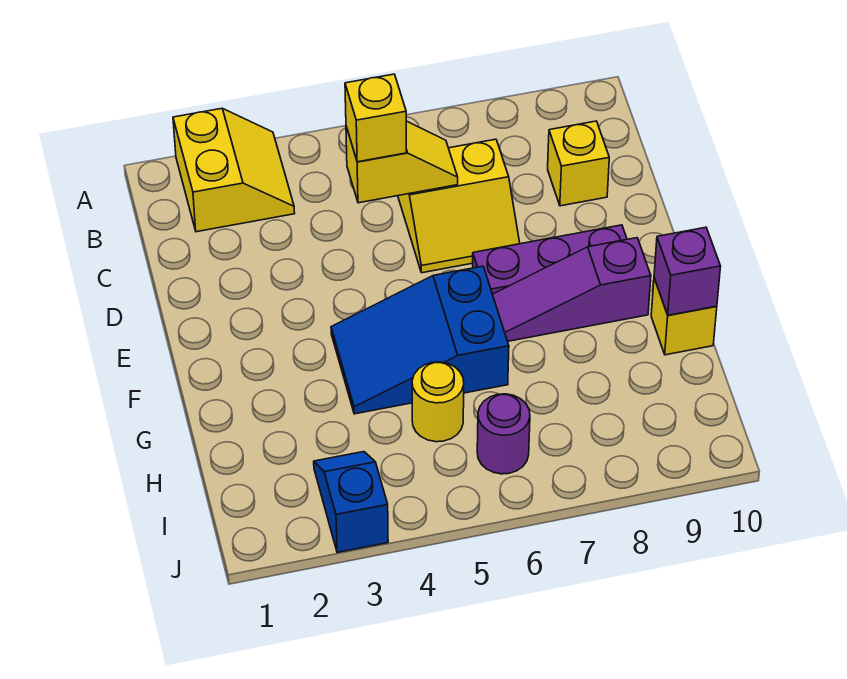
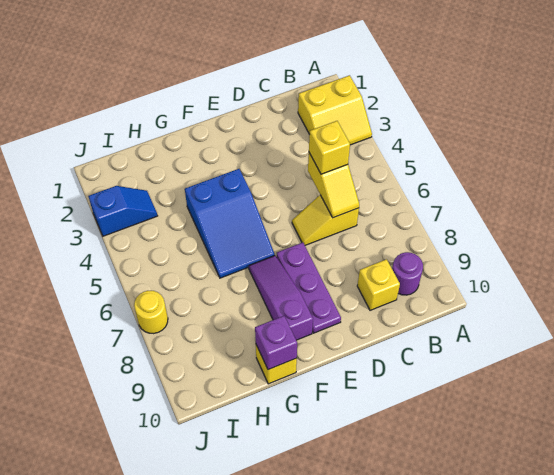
yellow 2x2 slope [398,139,520,273] -> yellow 1x2 slope [292,195,359,245]
blue 2x3 slope [331,266,509,414] -> blue 2x3 slope turned to [185,169,275,278]
yellow 1x1 round brick [412,362,464,442] -> yellow 1x1 round brick moved to [134,291,168,334]
purple 1x1 round brick [477,394,530,474] -> purple 1x1 round brick moved to [392,252,423,295]

